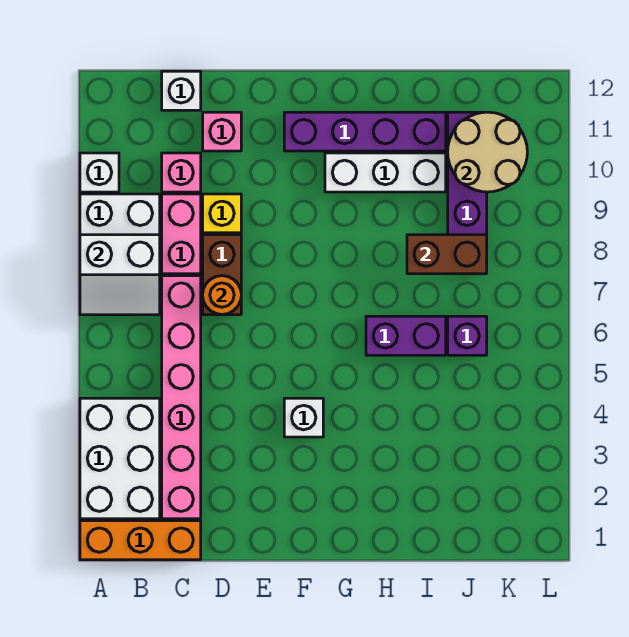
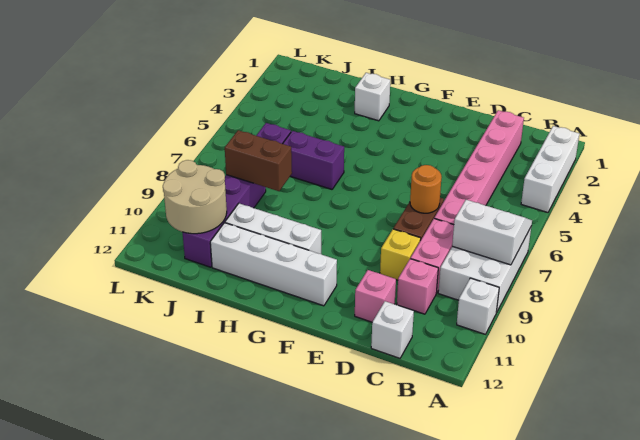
orange 1x3 brick [80,521,201,560] -> none
white 2x3 brick [80,398,160,519] -> white 1x3 brick [521,126,579,212]
white 1x1 brick [284,398,323,437] -> white 1x1 brick moved to [355,73,390,121]
purple 1x4 brick [284,112,446,151] -> white 1x4 brick [210,223,337,306]

